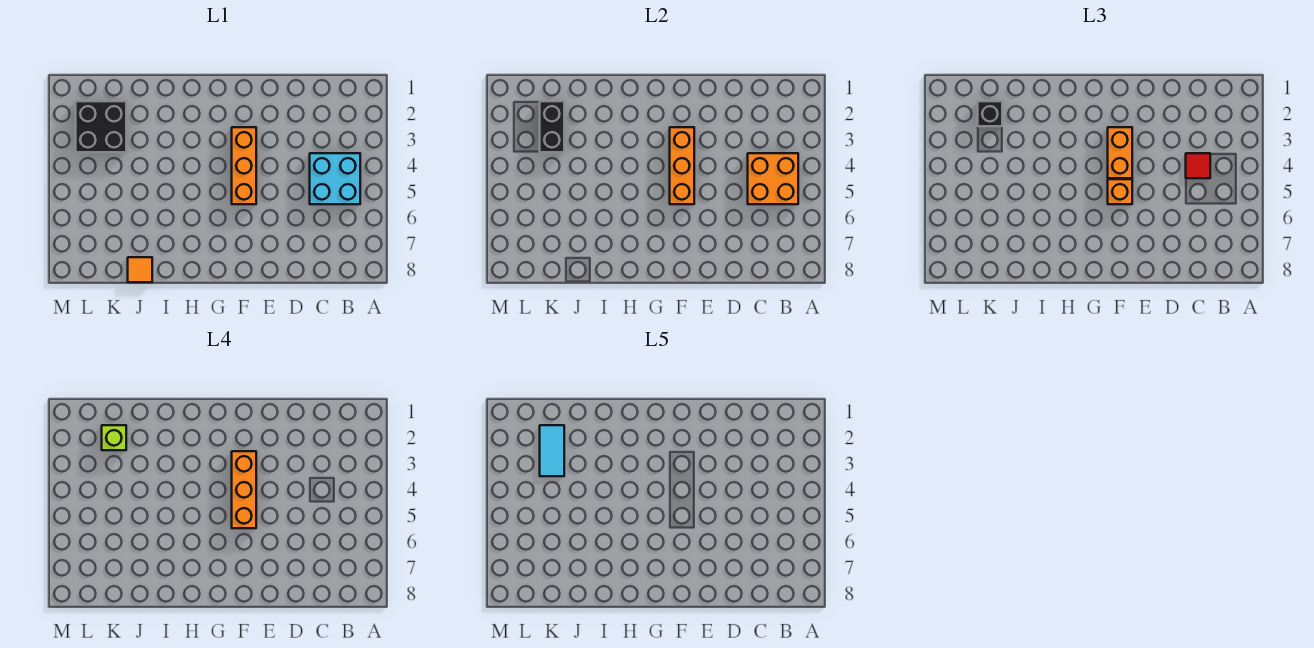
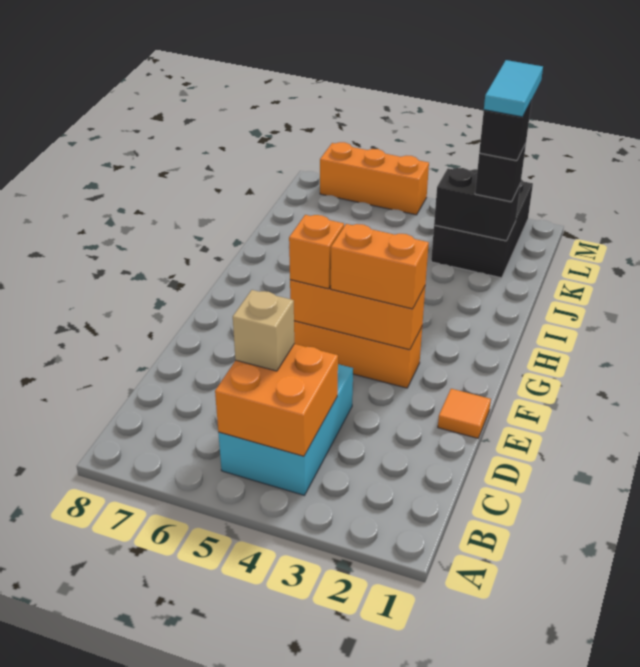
cyan 2x2 brick [310,153,360,204] -> cyan 2x3 brick [218,364,353,495]
red 1x1 tile [1186,153,1210,178] -> none
none -> tan 1x1 brick [233,290,294,371]
orange 1x3 brick [232,451,256,528] -> orange 1x3 brick moved to [320,142,429,215]
orange 1x1 tile [128,257,152,282] -> orange 1x1 tile moved to [438,389,491,438]
black 2x2 brick [76,101,126,152] -> black 2x3 brick [431,169,533,278]
lime 1x1 brick [102,425,126,450] -> black 1x1 brick [479,100,532,160]
cyan 1x2 tile [540,425,564,476] -> cyan 1x2 tile turned to [484,60,543,117]

